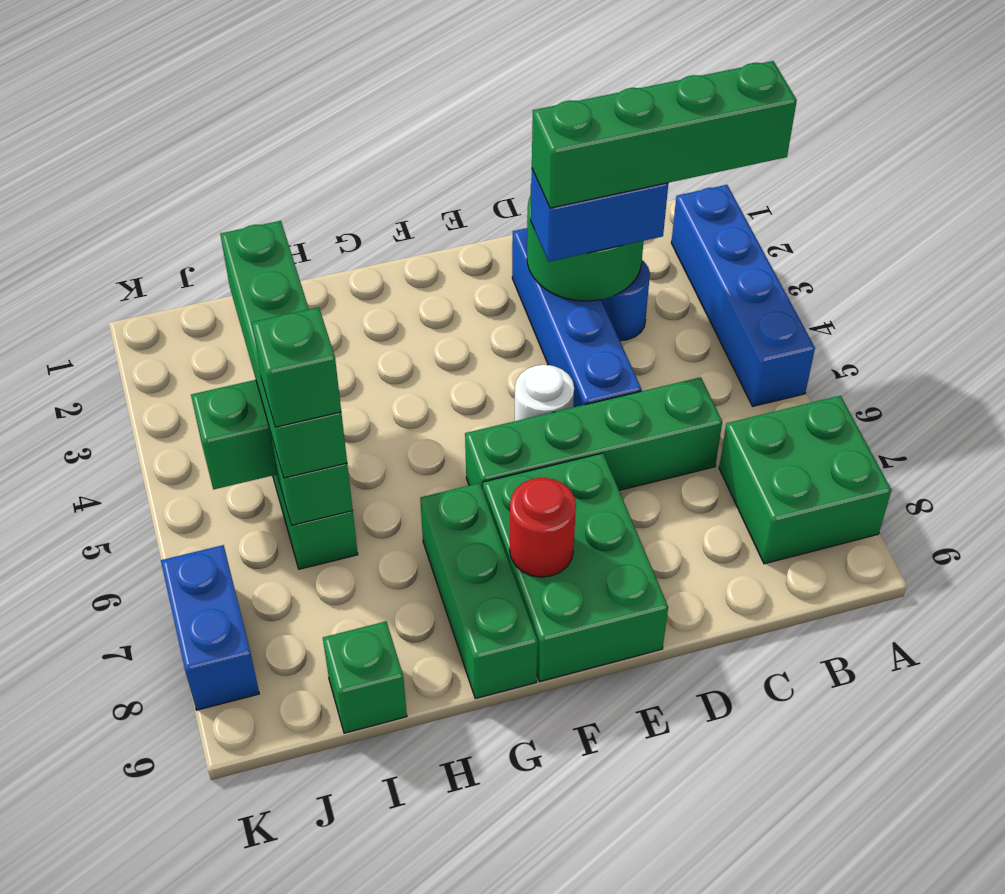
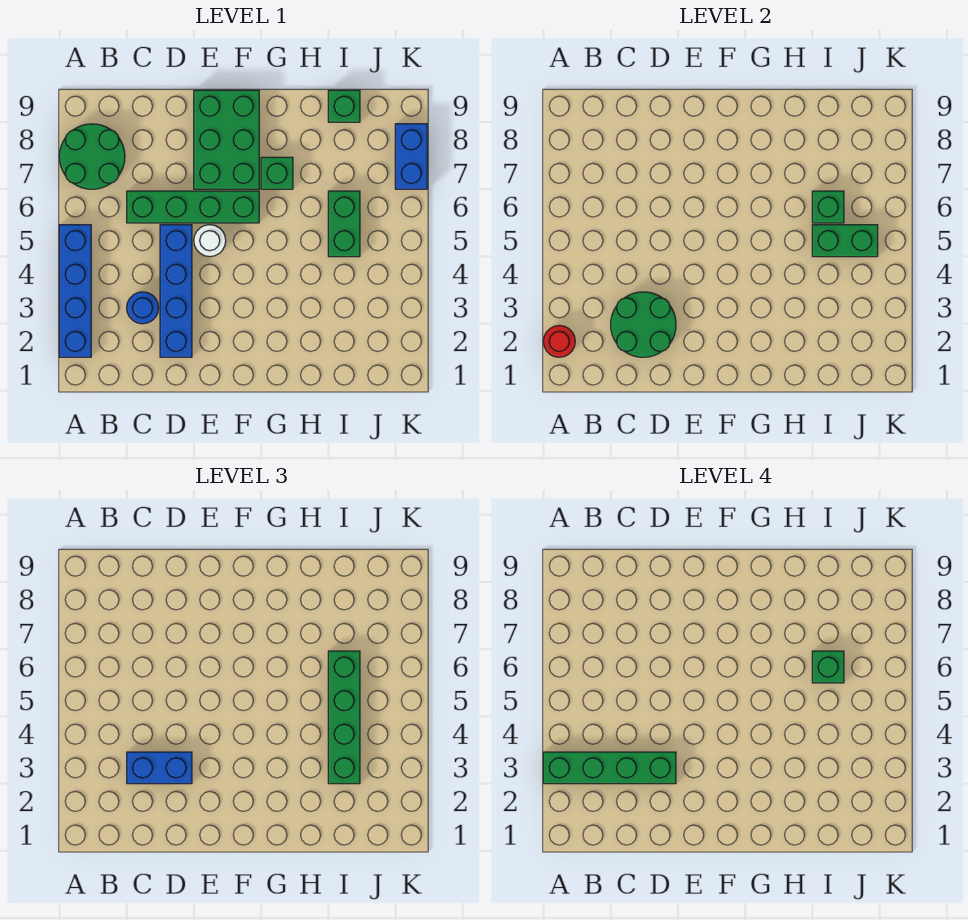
green 2x2 brick [719,396,891,564] -> green 2x2 round brick [59,124,125,189]
red 1x1 round brick [510,478,576,577] -> red 1x1 round brick moved to [543,325,575,357]
green 1x3 brick [420,483,538,699] -> green 1x1 brick [261,157,293,189]

